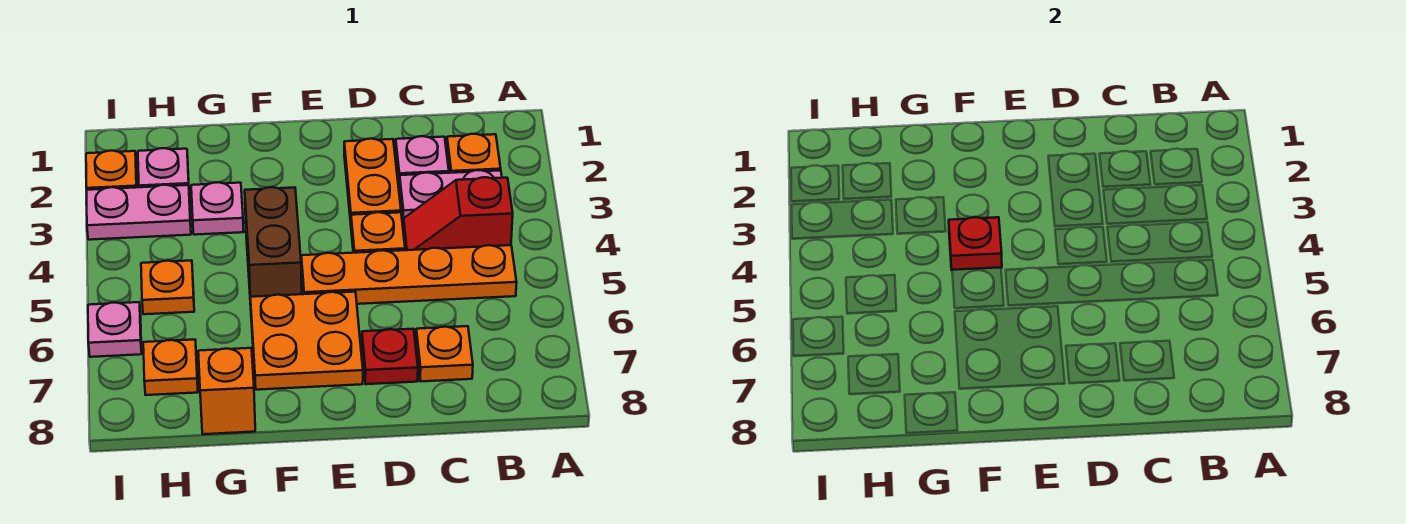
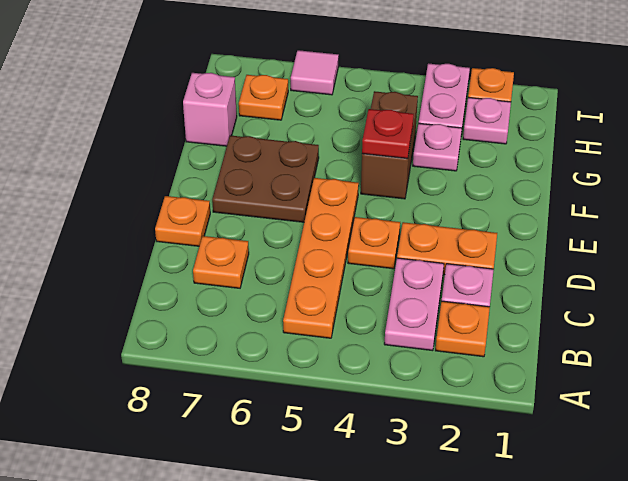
red 1x2 slope [403,177,513,250] -> none
red 1x1 plate [362,329,418,384] -> none
orange 2x2 plate [250,292,363,390] -> brown 2x2 plate [212,135,319,222]
brown 1x2 brick [245,187,302,305] -> brown 1x2 brick turned to [361,91,418,199]
orange 1x1 brick [198,348,255,434] -> pink 1x1 brick [183,73,237,146]
orange 1x1 plate [141,260,194,314] -> orange 1x1 plate moved to [155,196,210,246]
pink 1x1 plate [88,302,142,357] -> pink 1x1 tile [291,50,339,95]

